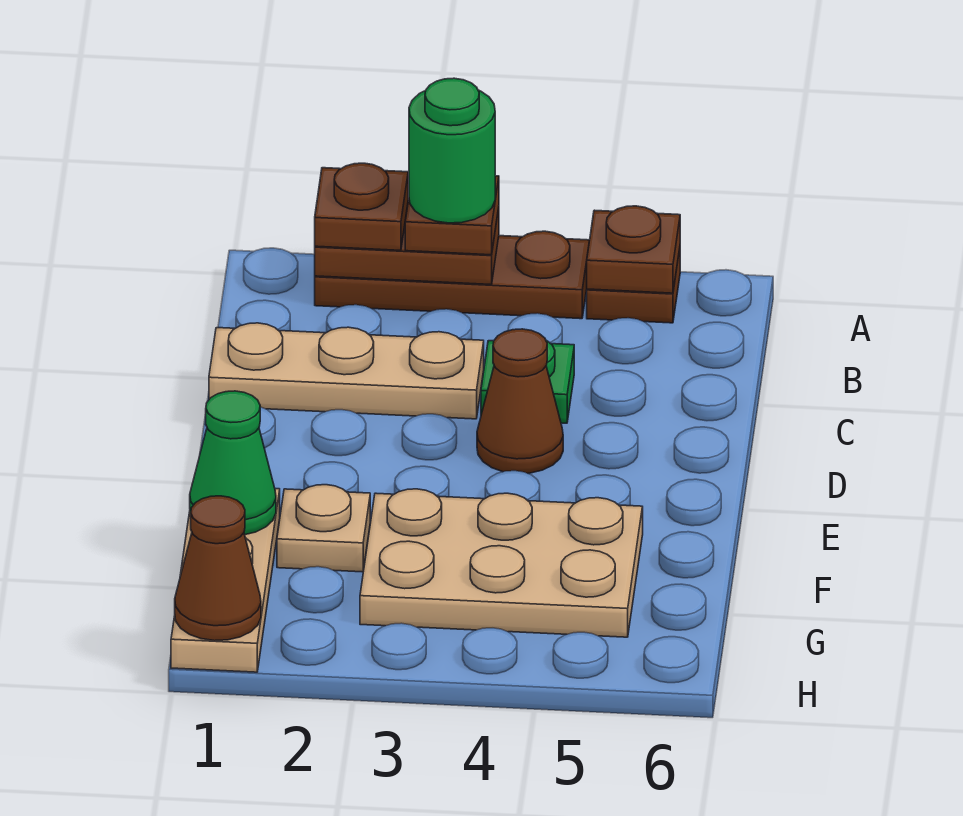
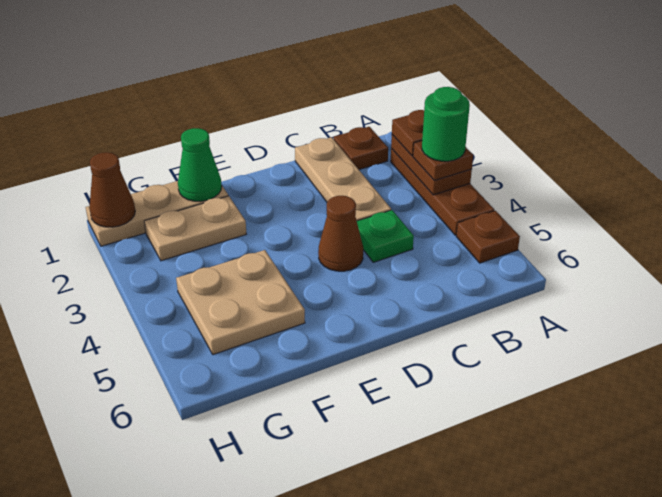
brown 1x1 plate [587,206,680,293] -> brown 1x1 plate moved to [334,127,388,170]
tan 1x1 plate [277,485,370,572] -> tan 1x2 plate [144,196,246,261]
tan 2x3 plate [360,489,643,637] -> tan 2x2 plate [176,250,305,355]

